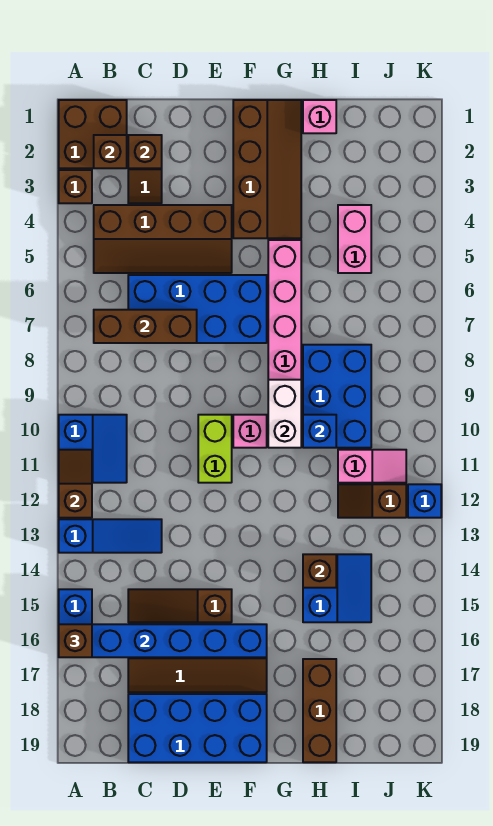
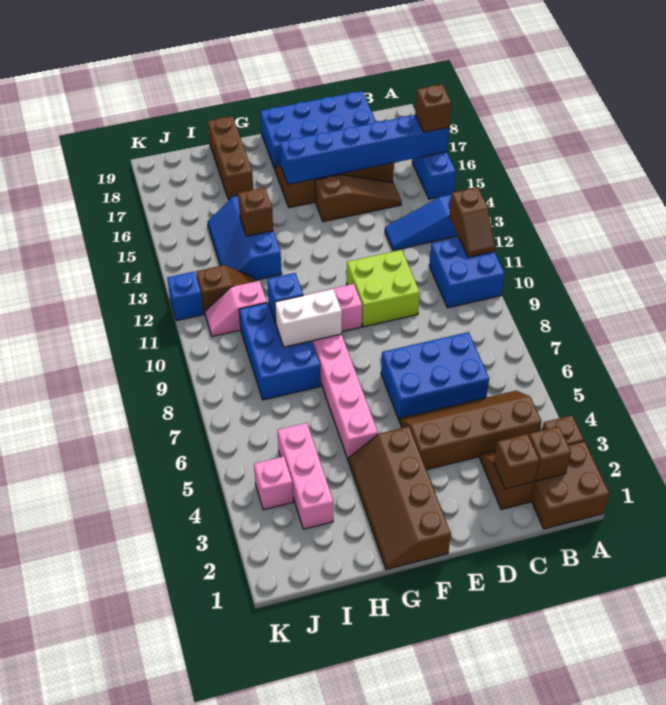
blue 2x2 slope [59,415,127,483] -> blue 2x2 brick [429,237,505,308]
brown 1x3 brick [94,310,197,343] -> none
blue 2x4 brick [128,275,267,343] -> blue 2x3 brick [381,332,489,421]
lime 1x2 brick [198,415,232,483] -> lime 2x2 brick [347,250,420,327]
white 1x2 brick [268,380,301,448] -> white 1x2 brick turned to [275,289,342,347]
pink 1x1 brick [303,100,336,133] -> pink 1x1 brick moved to [254,456,293,510]
blue 2x2 slope [303,554,371,622] -> blue 2x3 slope [207,196,282,280]
pink 1x2 brick [338,205,371,273] -> pink 1x3 brick [277,423,333,529]

